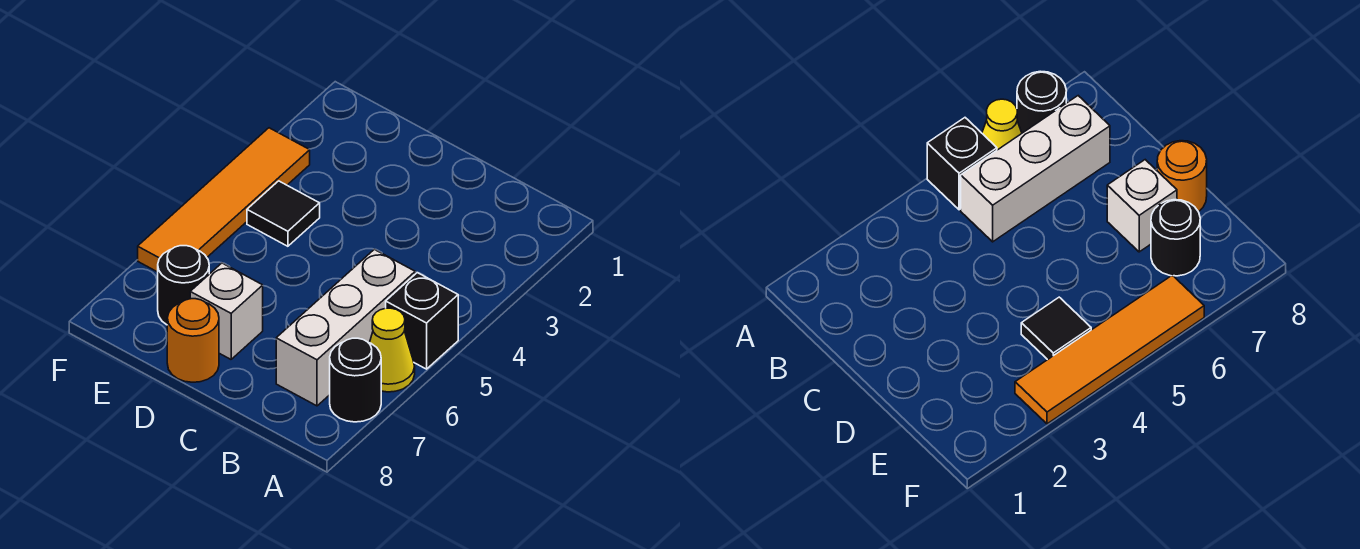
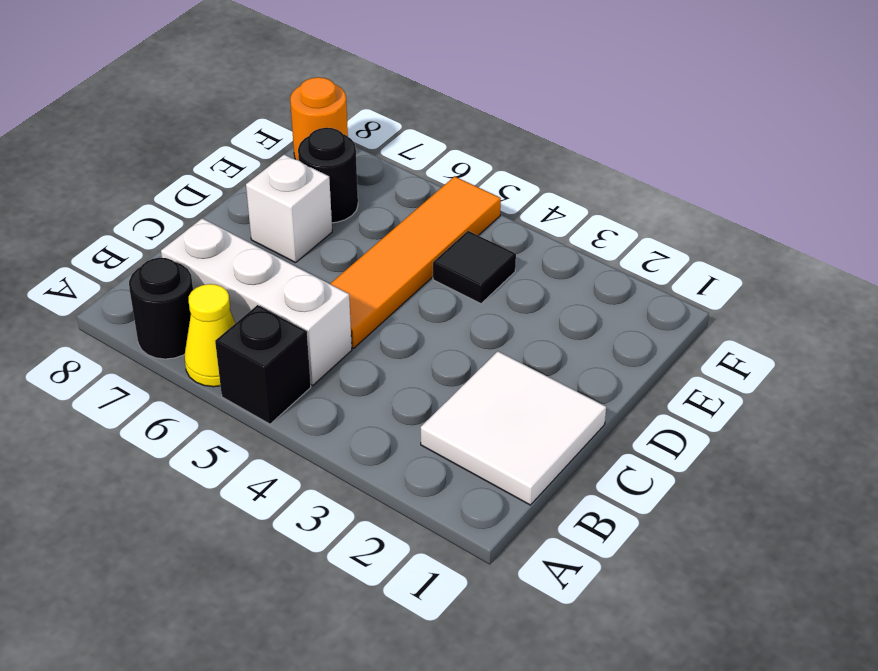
none -> white 2x2 tile [421,351,606,505]
orange 1x1 round brick [167,299,219,382] -> orange 1x1 round brick moved to [290,77,348,160]
orange 1x4 tile [138,128,310,272] -> orange 1x4 tile turned to [330,176,501,348]

